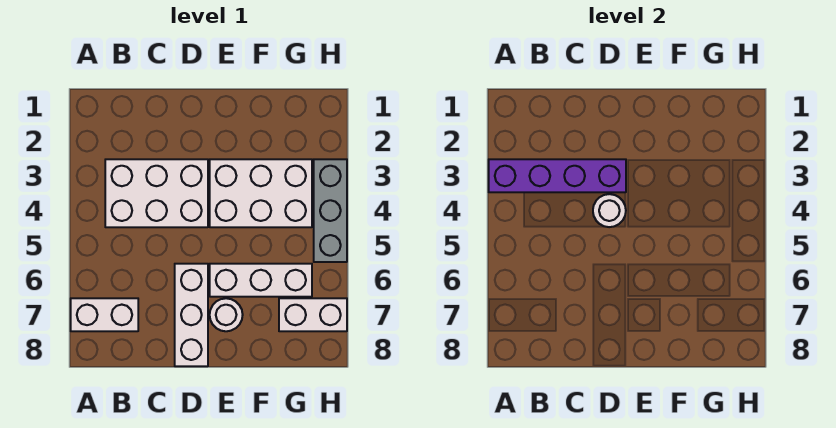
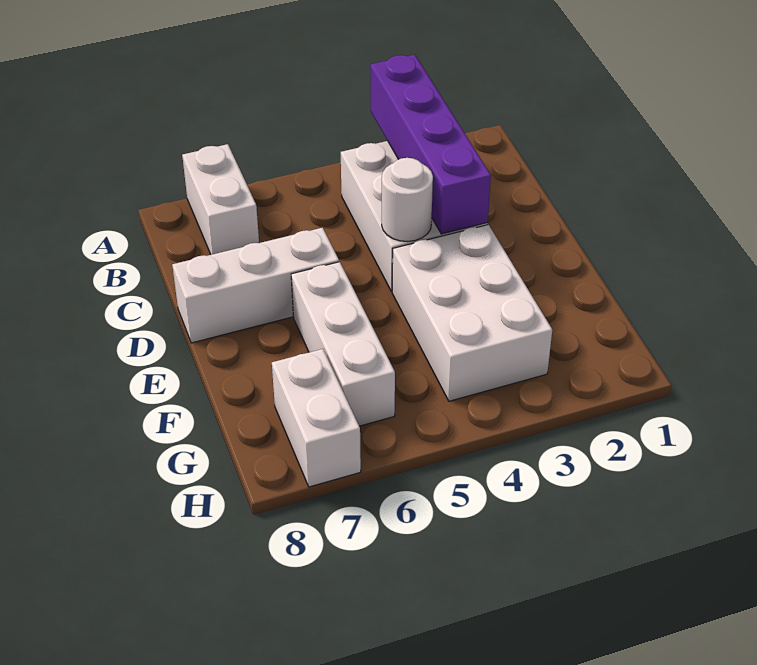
white 1x1 round brick [210,298,243,331] -> none
grey 1x3 brick [314,159,347,262] -> none

